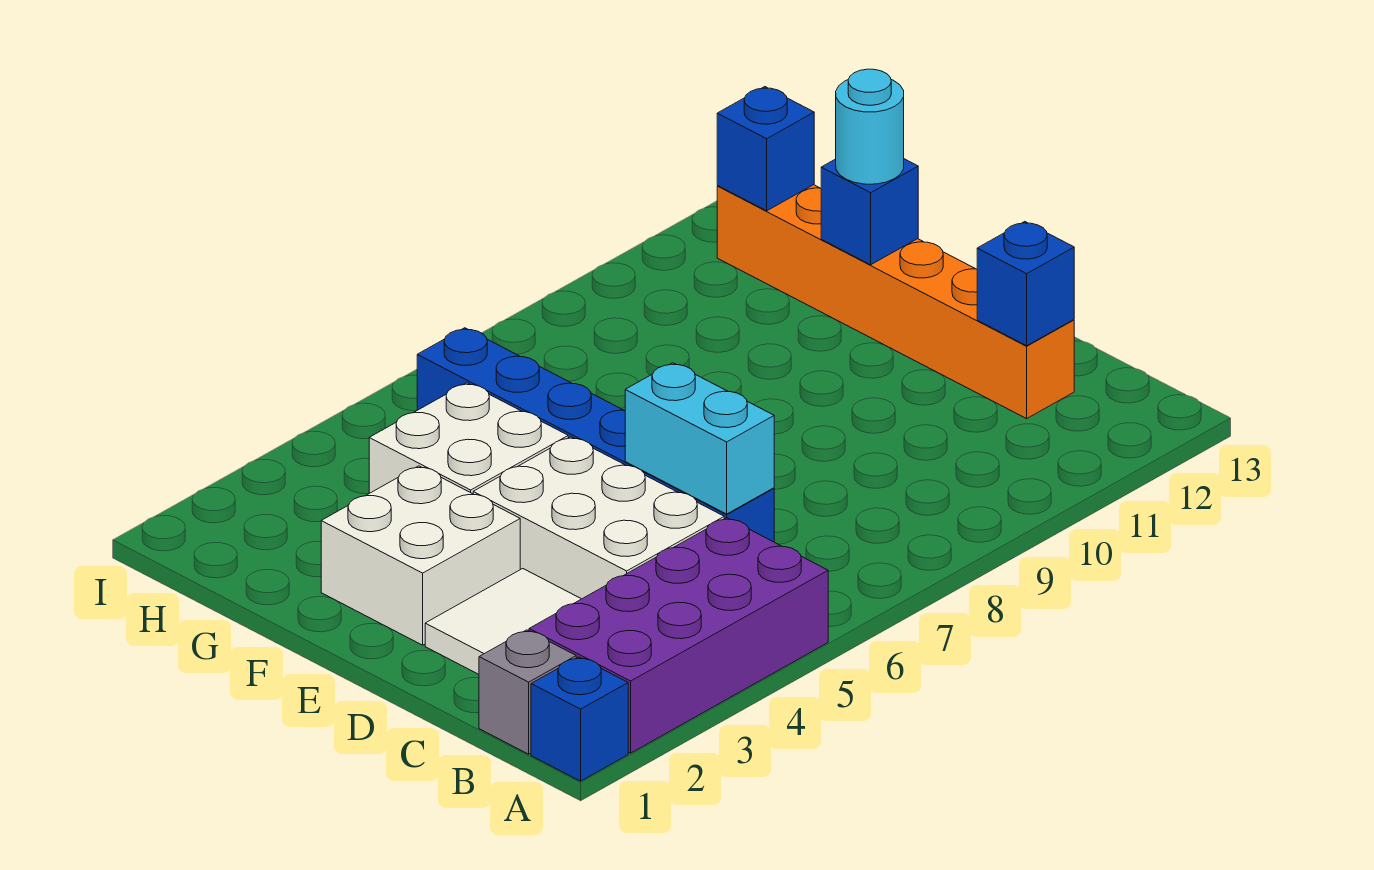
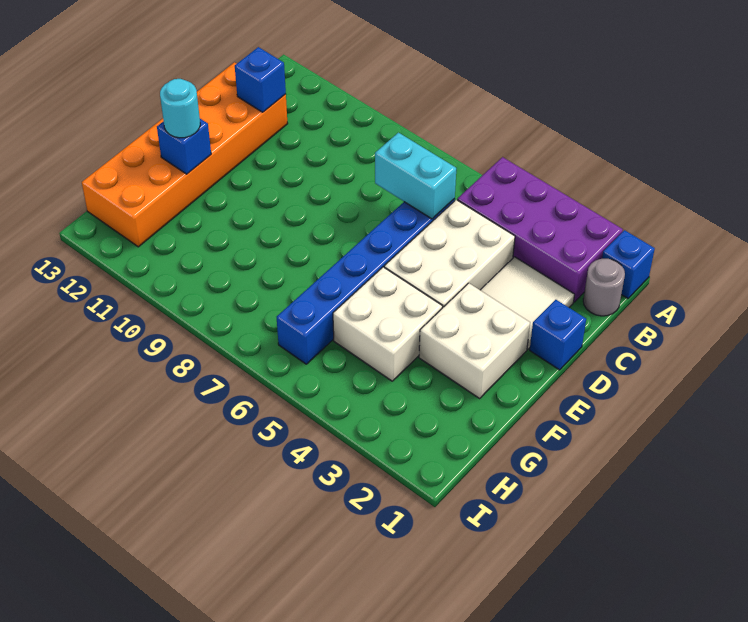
grey 1x1 brick [479,630,576,754] -> grey 1x1 round brick [583,259,625,316]
cyan 1x2 brick [625,363,774,514] -> cyan 1x2 brick turned to [375,133,456,219]
orange 1x6 brick [717,185,1074,419] -> orange 2x6 brick [82,62,288,247]
blue 1x1 brick [717,87,814,211] -> blue 1x1 brick moved to [530,300,586,370]

